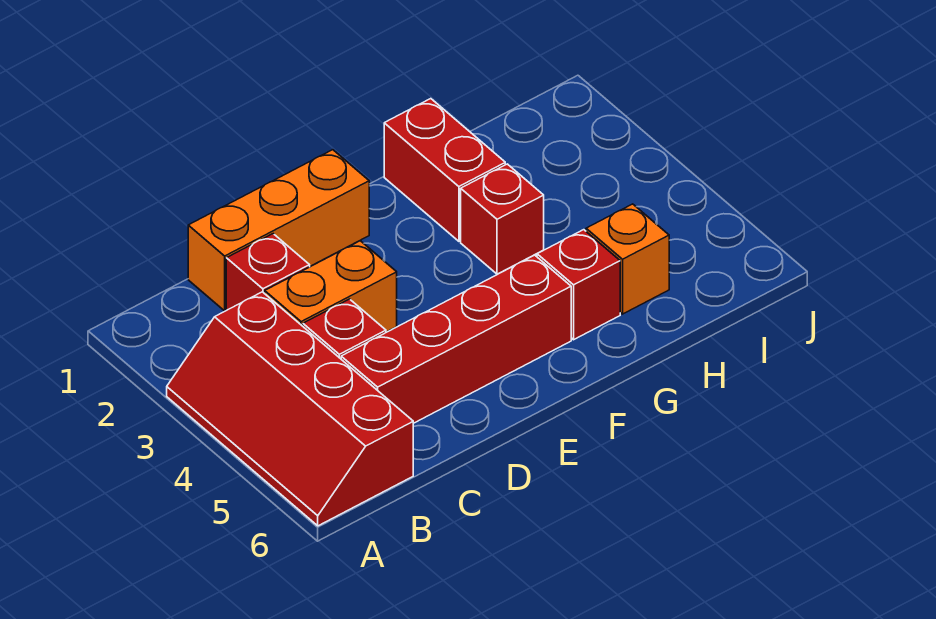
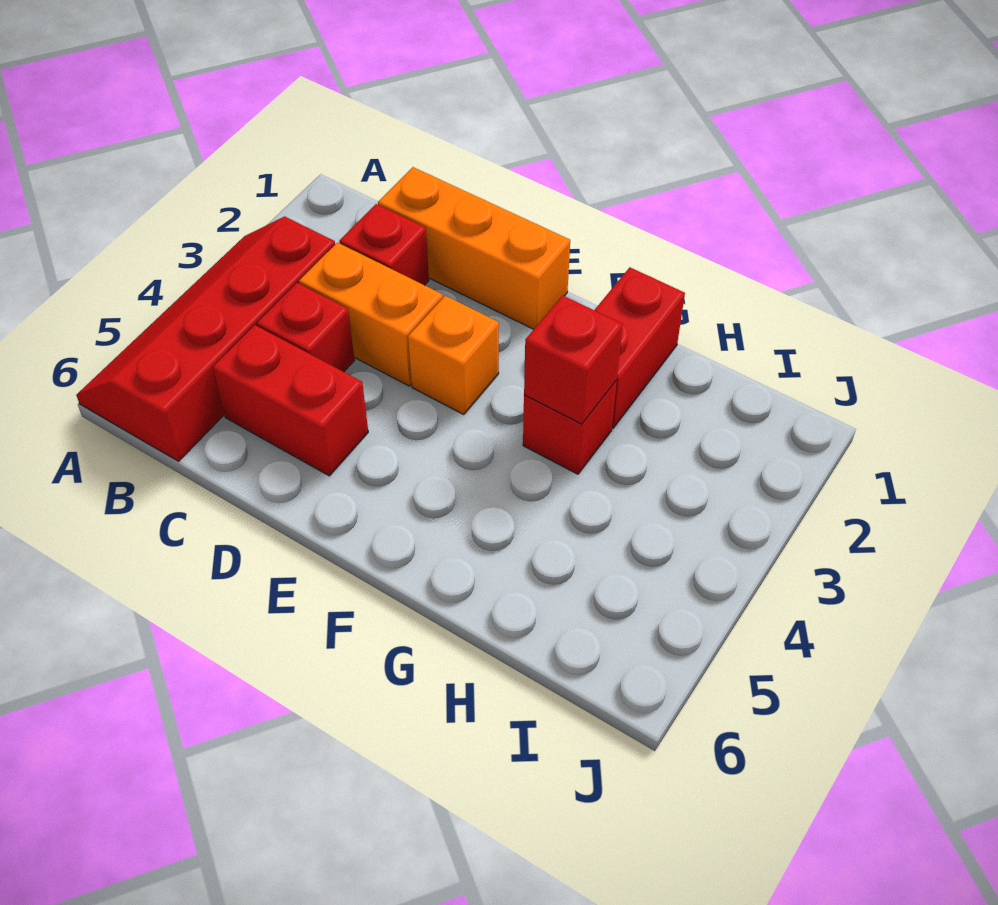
red 1x4 brick [341,255,571,423] -> red 1x2 brick [213,325,368,476]
red 1x1 brick [537,230,620,340] -> red 1x1 brick moved to [524,296,623,424]
orange 1x1 brick [586,204,669,314] -> orange 1x1 brick moved to [408,296,499,415]

